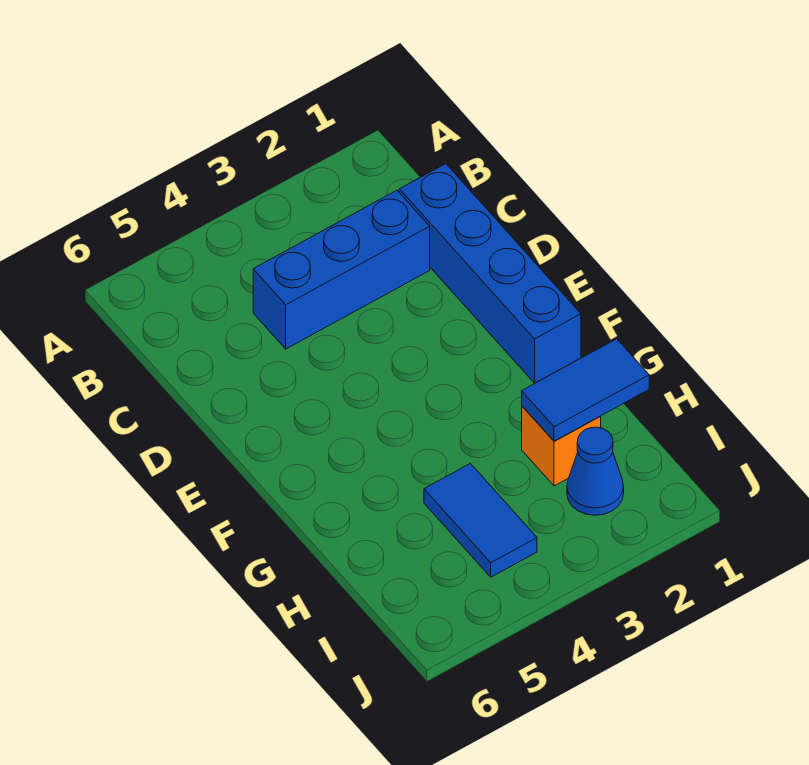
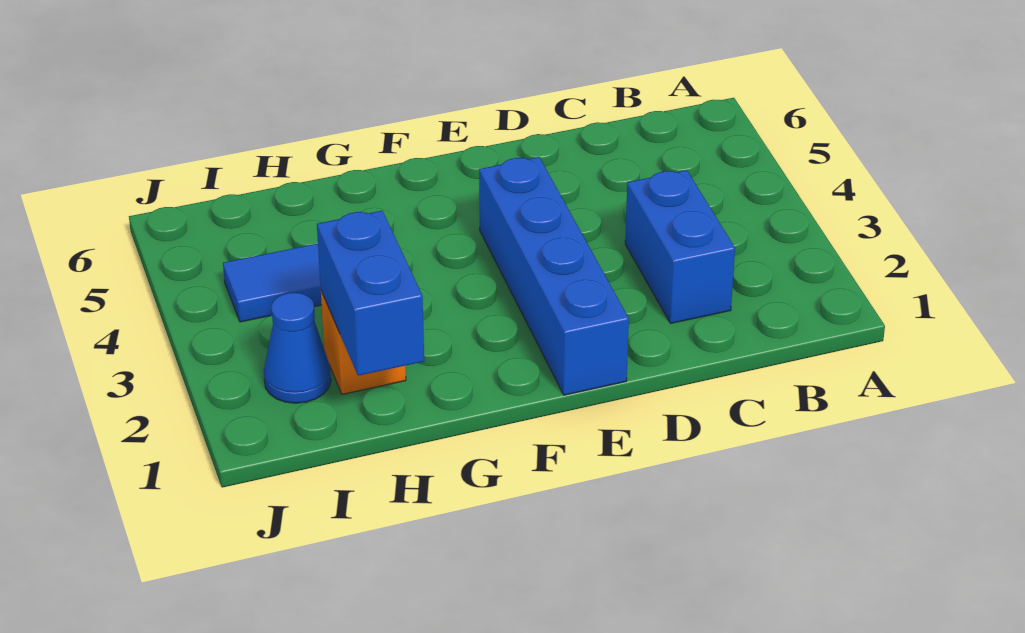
blue 1x4 brick [399,164,581,383] -> blue 1x4 brick turned to [479,157,629,395]
blue 1x3 brick [253,190,430,349] -> blue 1x2 brick [625,170,735,323]
blue 1x2 tile [522,339,649,441] -> blue 1x2 brick [317,211,424,376]

